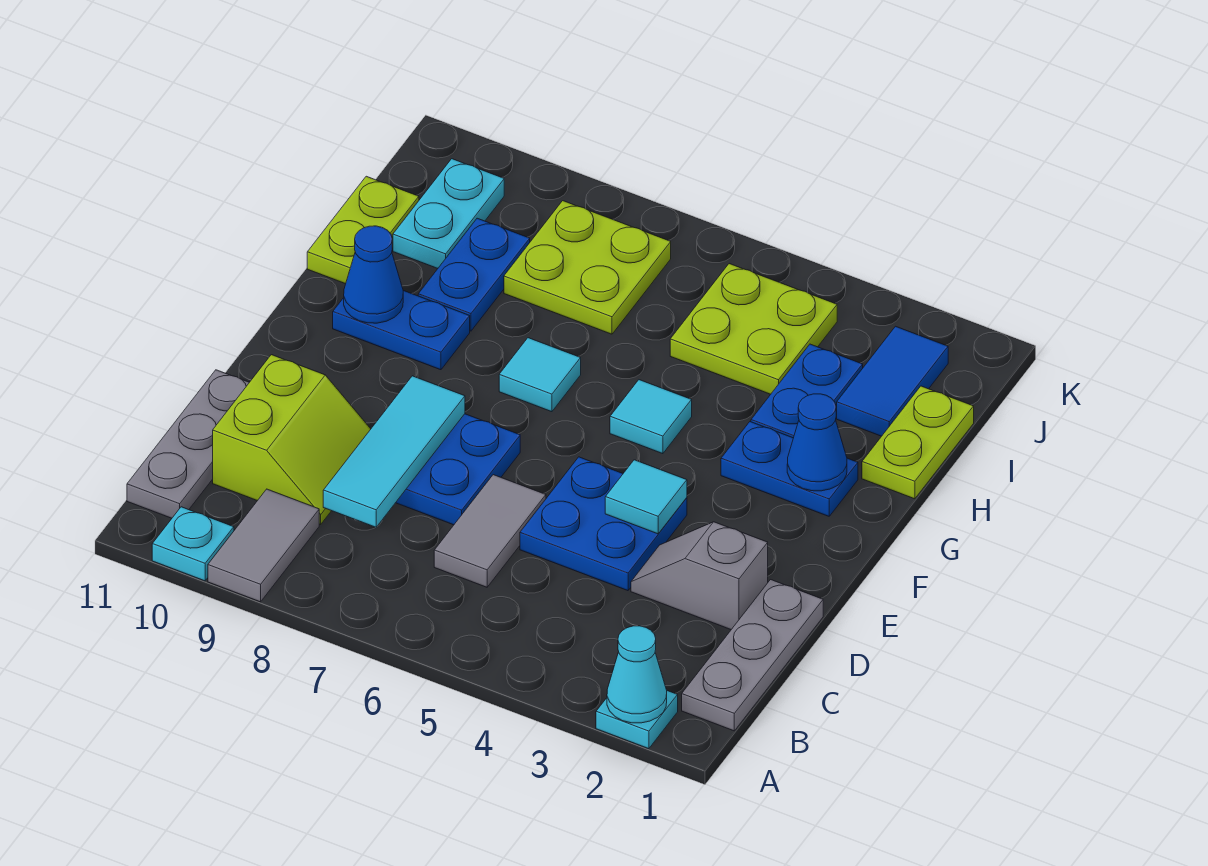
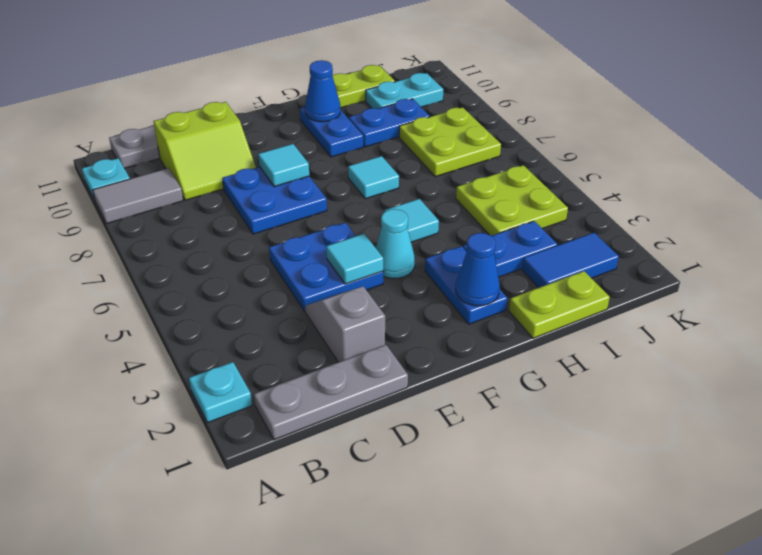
cyan 1x1 cone [607,626,667,723] -> cyan 1x1 cone moved to [376,209,415,278]
grey 1x2 tile [434,475,546,587] -> none
cyan 1x3 tile [323,376,465,527] -> cyan 1x1 tile [258,144,309,187]

